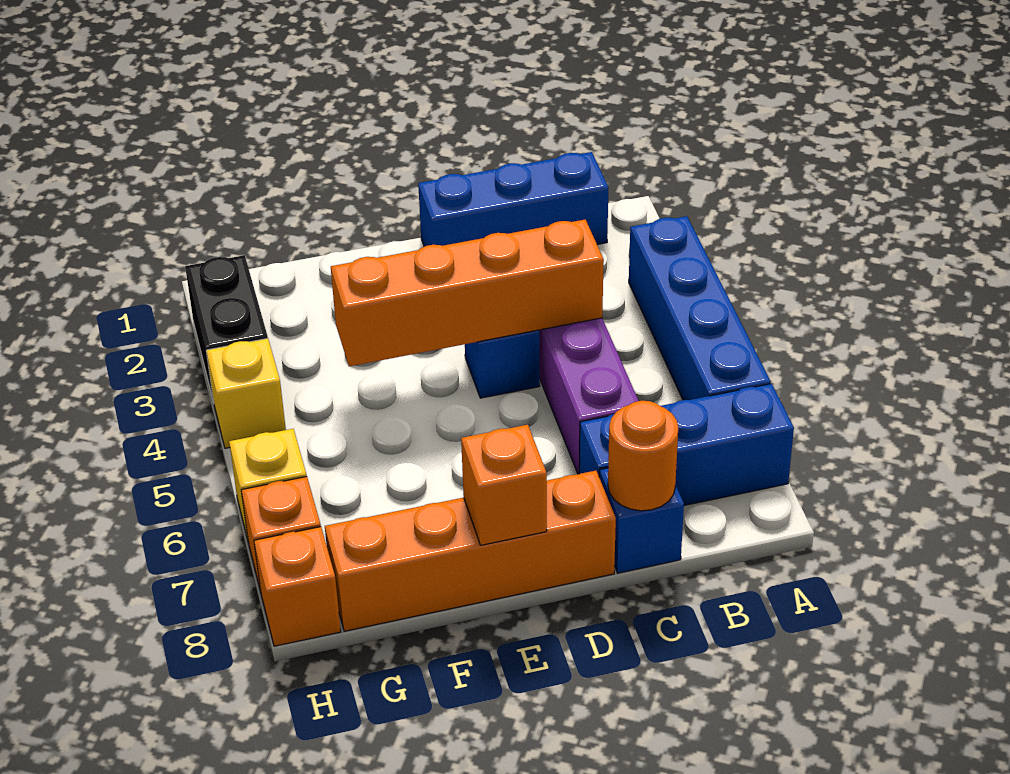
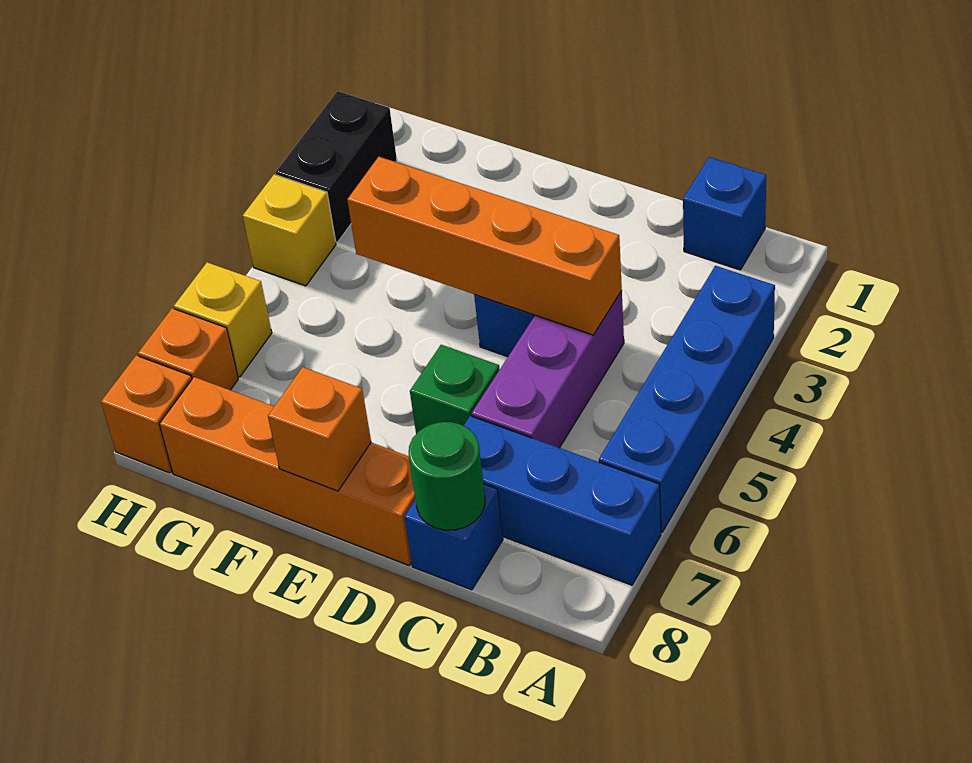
blue 1x3 brick [418,152,608,247] -> blue 1x1 brick [683,157,766,270]
orange 1x1 round brick [608,401,678,511] -> green 1x1 round brick [409,422,485,530]
none -> green 1x1 brick [410,345,500,434]

